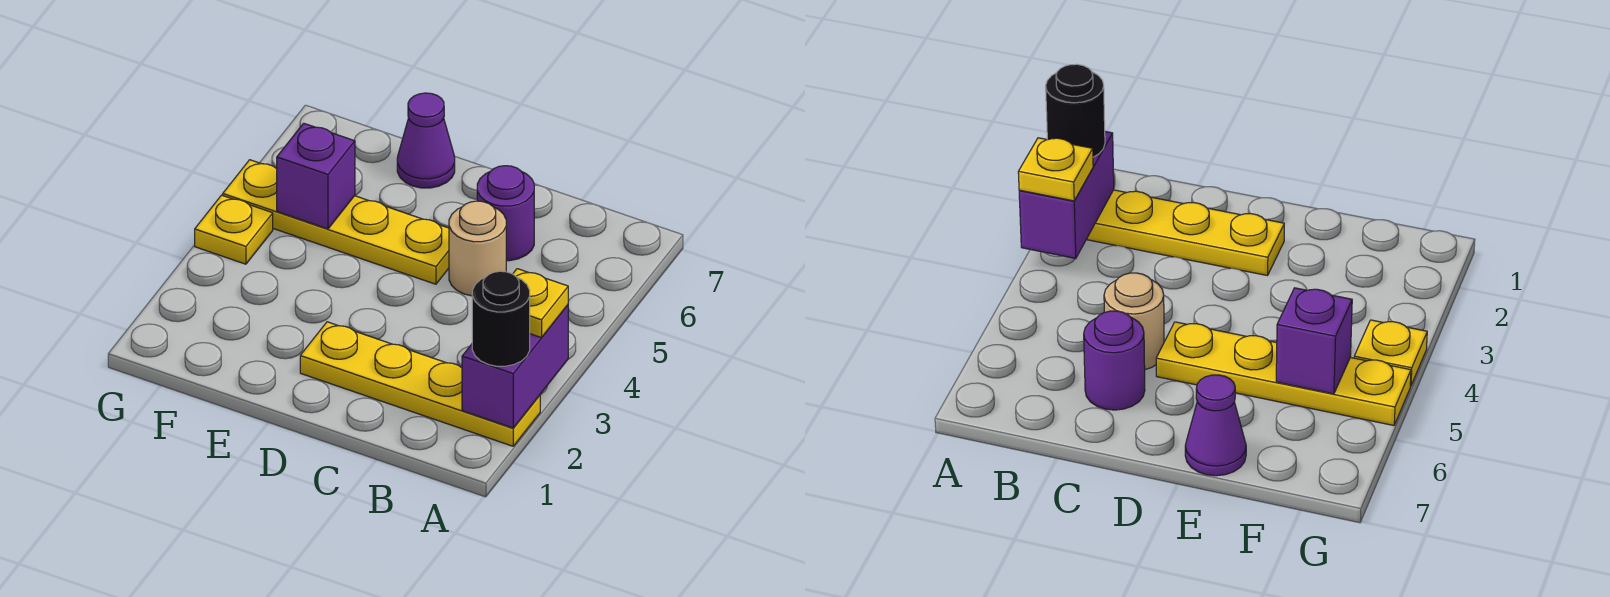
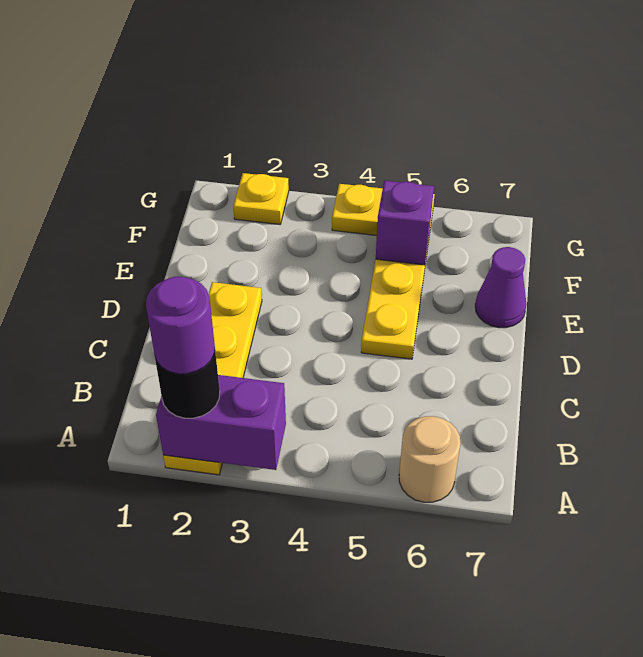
yellow 1x1 plate [513,269,568,338] -> yellow 1x1 plate moved to [233,173,289,224]
tan 1x1 round brick [449,201,506,296] -> tan 1x1 round brick moved to [399,416,461,502]
purple 1x1 round brick [477,166,534,261] -> purple 1x1 round brick moved to [146,277,215,374]

